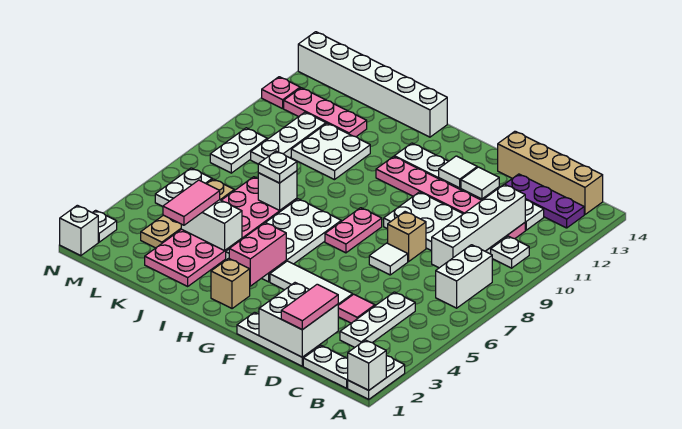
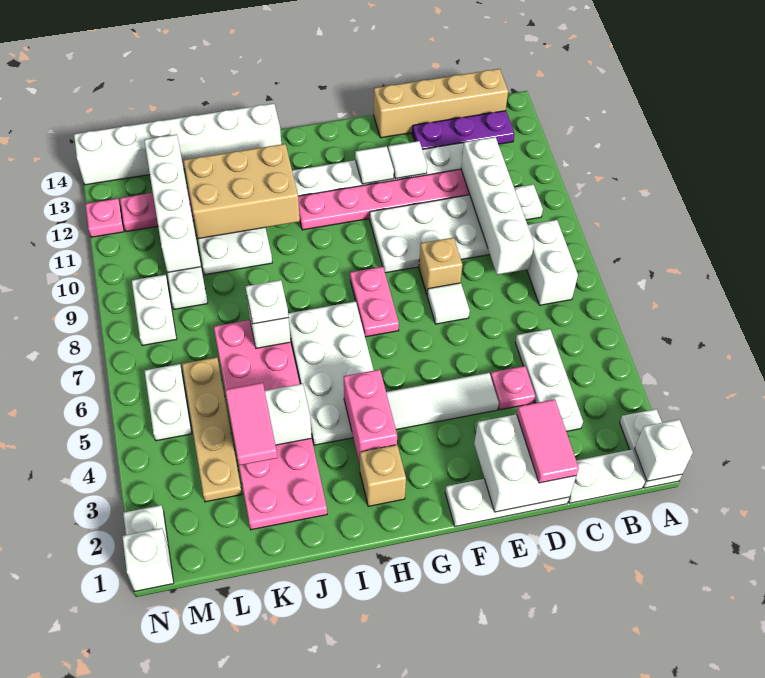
pink 1x1 tile [338,294,375,323] -> pink 1x1 plate [491,366,535,410]
none -> tan 2x3 brick [184,144,300,239]
none -> white 1x4 brick [144,134,201,273]

